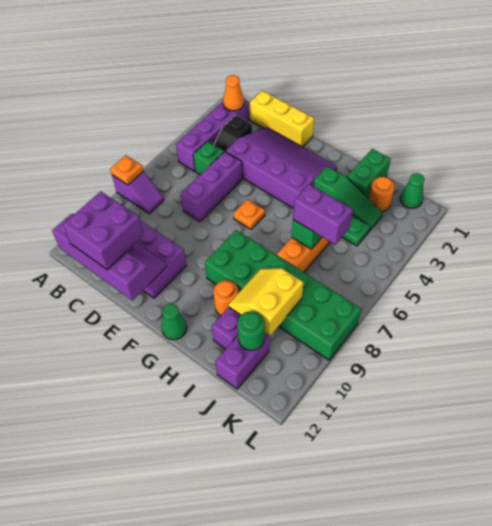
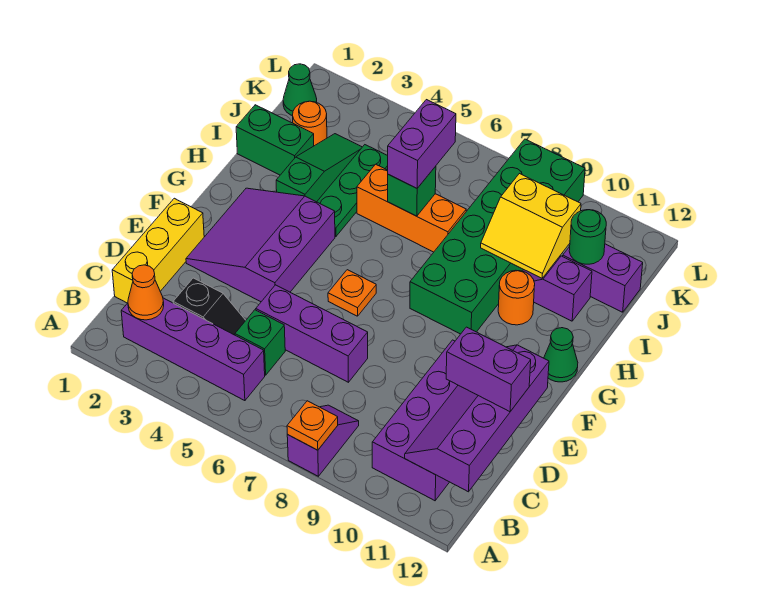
purple 2x2 brick [63,191,143,270] -> purple 1x2 brick [446,327,531,412]
purple 3x4 slope [226,127,337,208] -> purple 3x3 slope [186,188,335,302]

